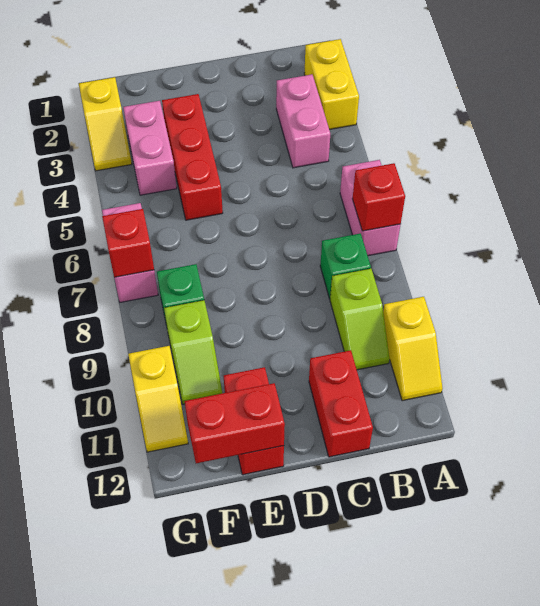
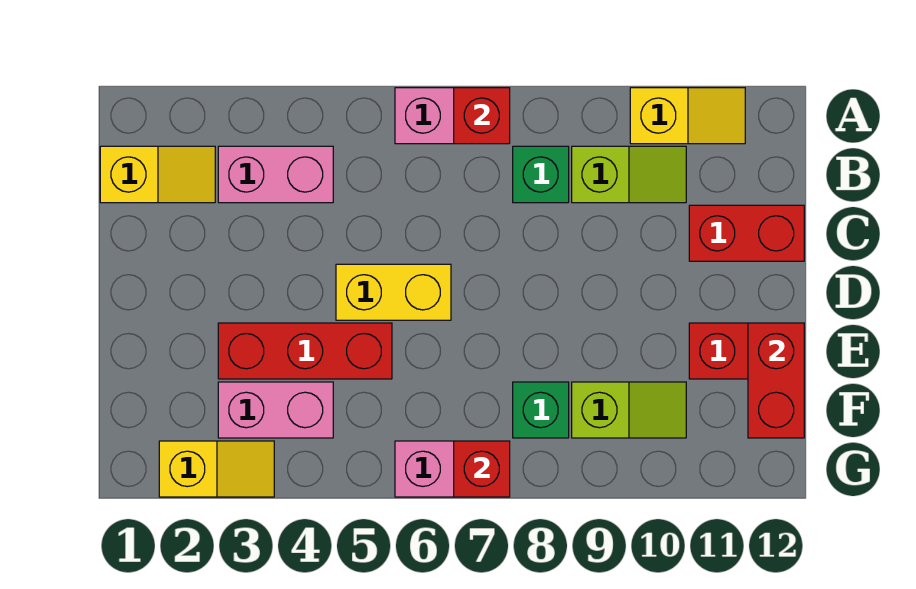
yellow 1x2 brick [304,39,359,130] -> yellow 1x2 brick moved to [336,264,451,320]
yellow 1x2 slope [128,346,188,452] -> yellow 1x2 slope moved to [100,146,215,203]

